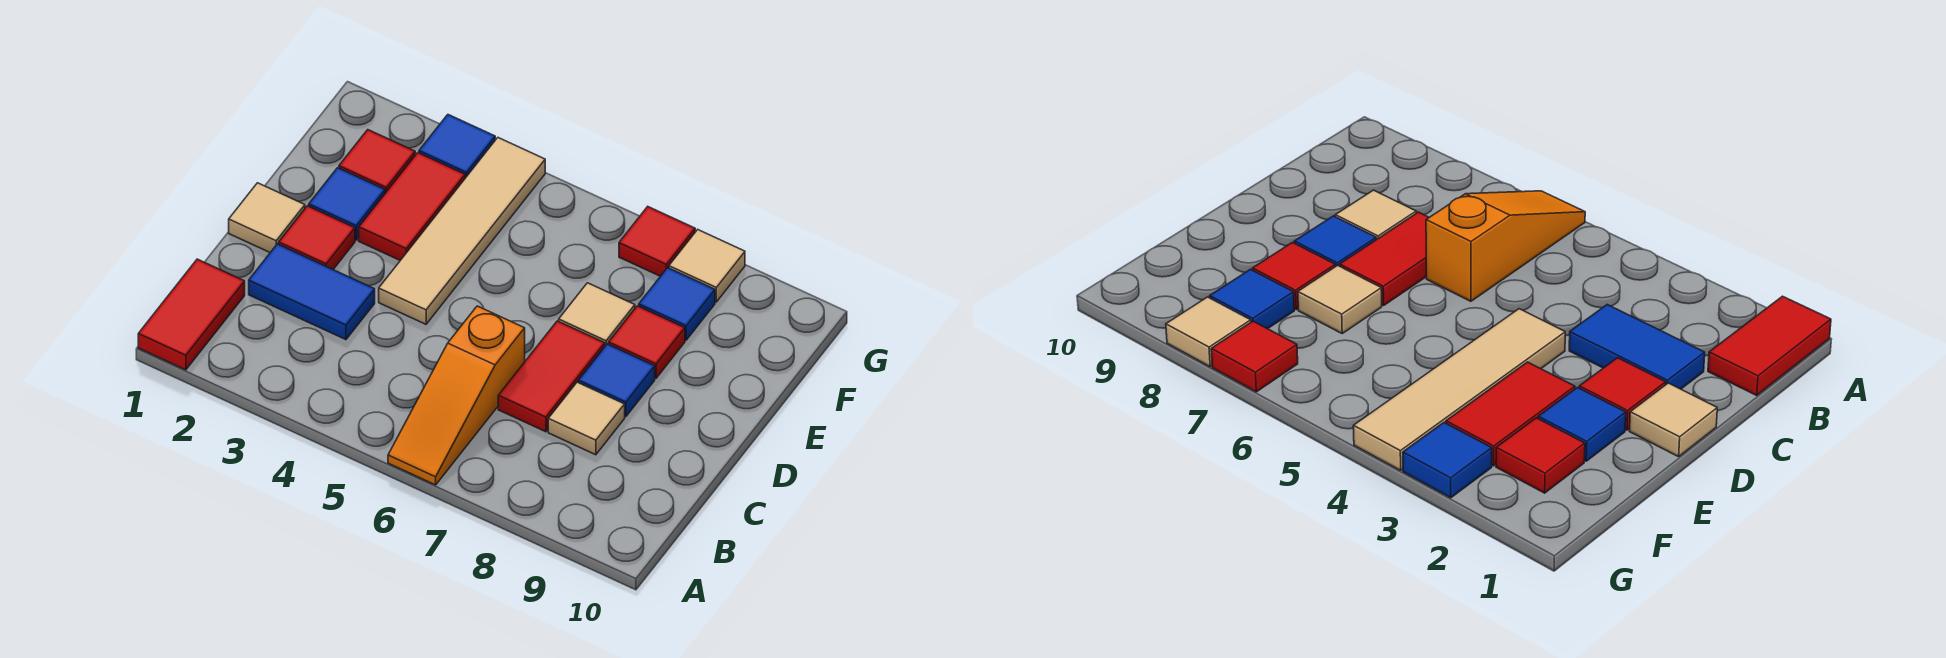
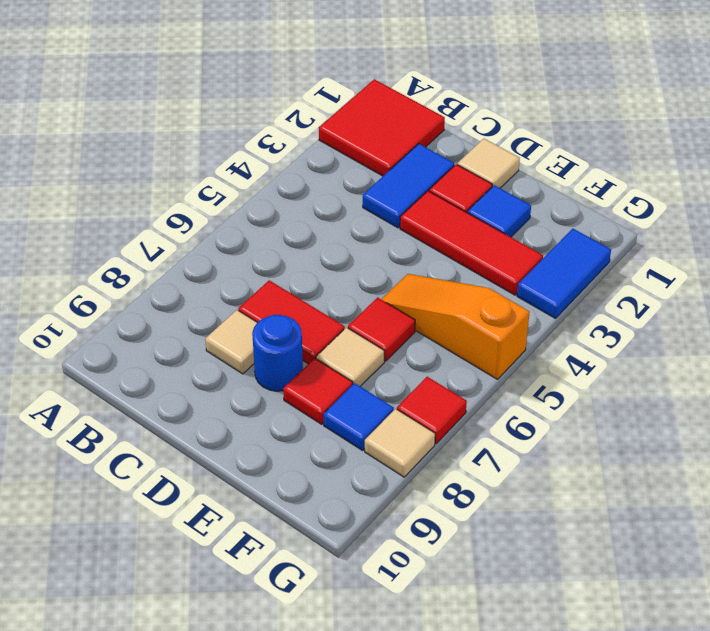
red 1x2 tile [138,259,245,370] -> red 2x2 tile [319,79,445,176]
orange 1x3 slope [388,306,525,485] -> orange 1x3 slope moved to [381,274,530,379]
tan 1x4 tile [379,138,545,324] -> none
blue 1x1 tile [578,344,655,417] -> blue 1x1 round brick [252,315,303,391]
red 1x2 tile [359,153,465,260] -> red 1x3 tile [400,191,543,295]
red 1x1 tile [339,130,415,193] -> red 1x1 tile moved to [348,298,415,361]
blue 1x1 tile [419,115,495,178] -> blue 1x2 tile [517,229,611,318]

